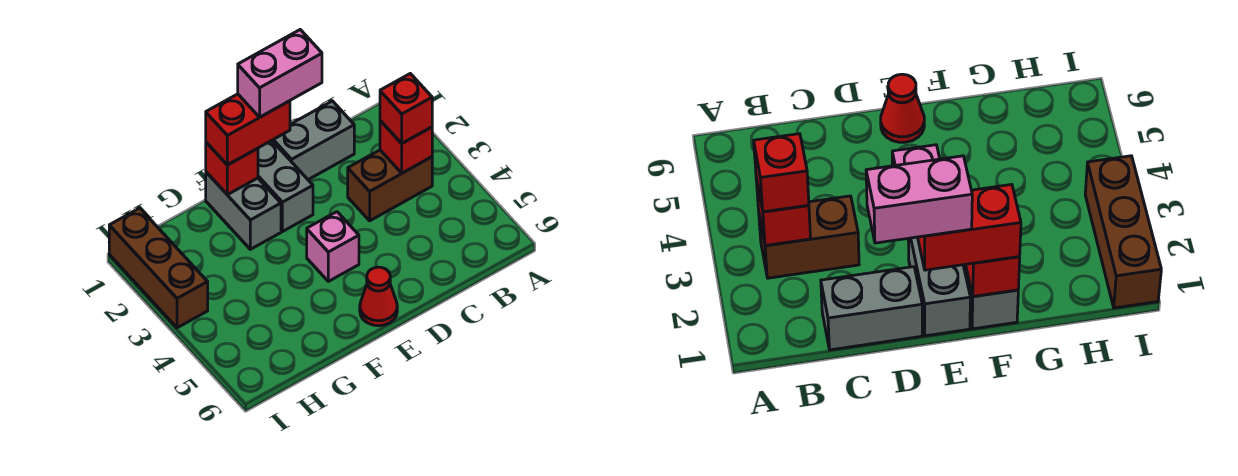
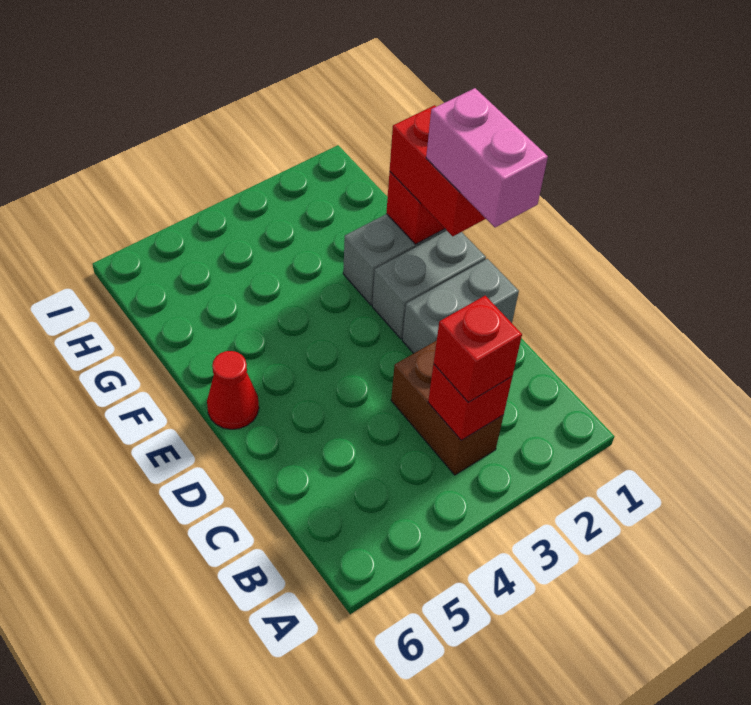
grey 1x2 brick [272,101,354,180] -> grey 1x2 brick turned to [402,259,519,353]
pink 1x1 brick [307,212,359,281] -> none
brown 1x3 brick [109,208,208,328] -> none

